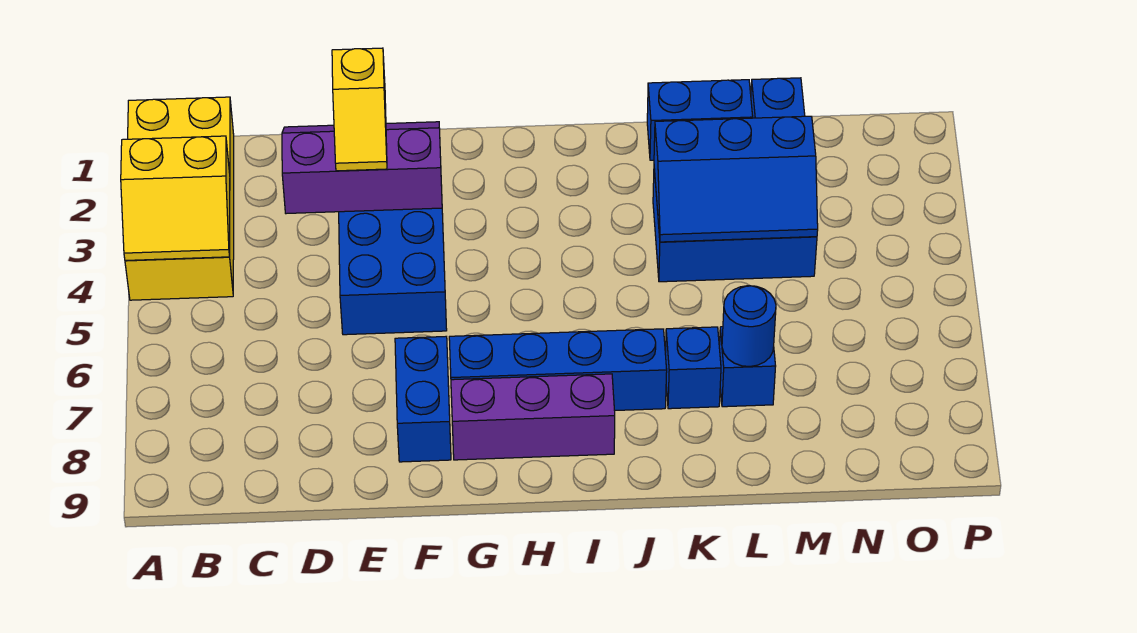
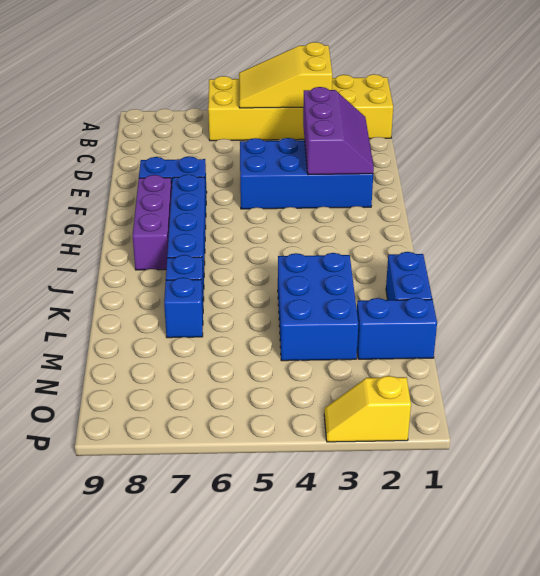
yellow 2x4 brick [125,97,234,300] -> yellow 2x6 brick [208,74,393,141]
yellow 2x2 slope [121,136,230,260] -> yellow 2x3 slope [239,42,332,108]
yellow 1x2 slope [332,48,387,171] -> yellow 1x2 slope moved to [324,376,411,442]
blue 2x3 slope [654,116,818,242] -> none
blue 1x1 round brick [722,286,776,367] -> none

